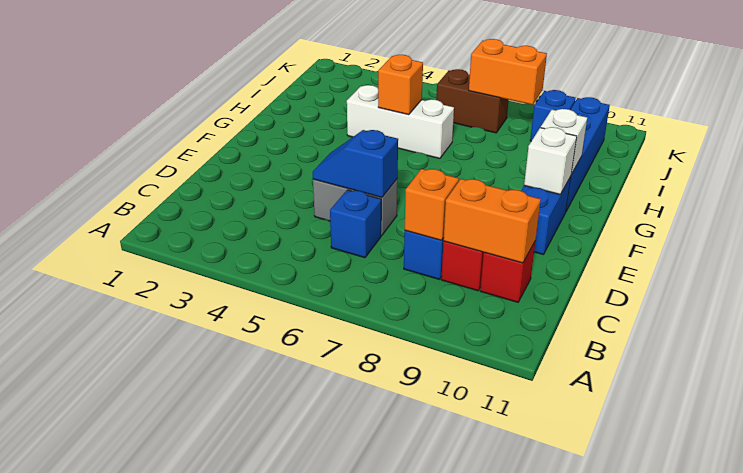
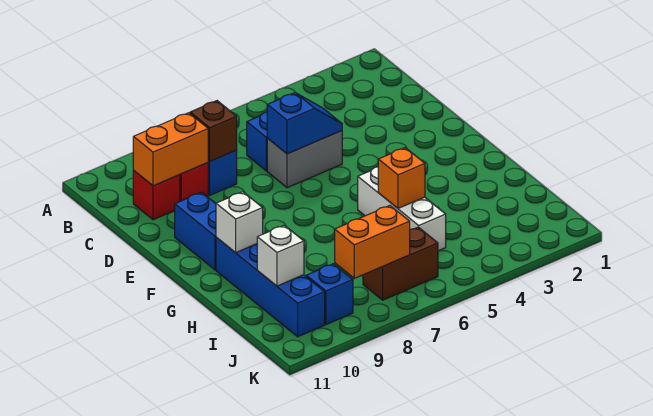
orange 1x1 brick [405,169,459,240] -> brown 1x1 brick [190,101,237,161]
white 1x1 brick [524,127,577,195] -> white 1x1 brick moved to [257,225,304,286]
white 1x3 brick [347,85,454,158] -> white 1x3 brick turned to [358,167,446,251]

